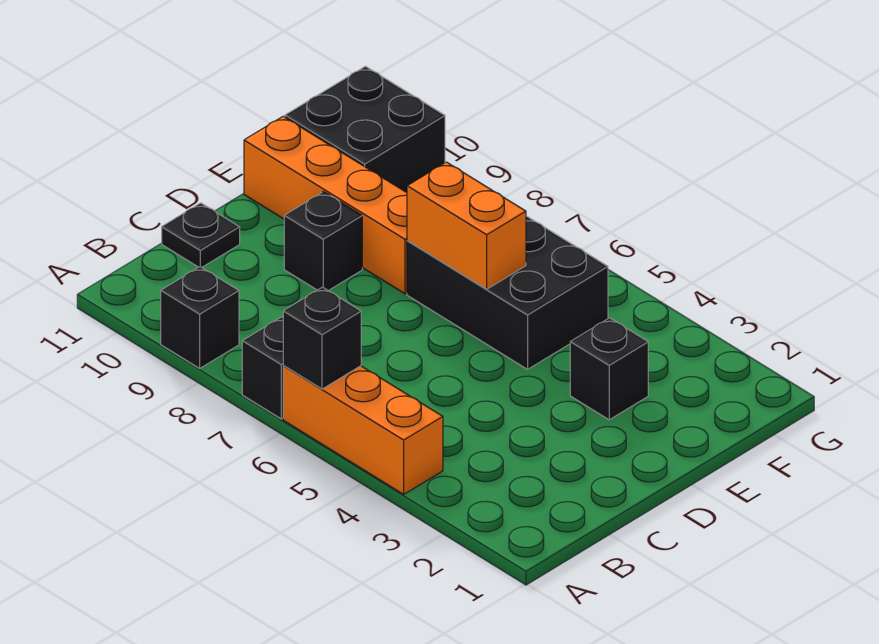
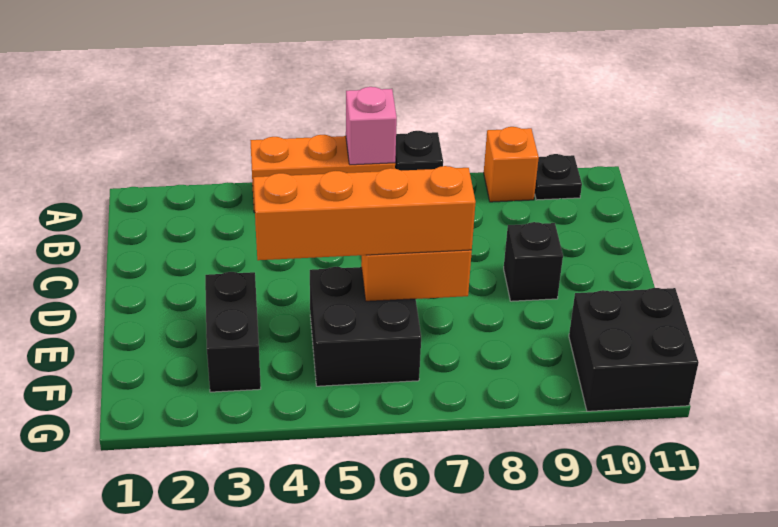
black 1x1 brick [283,287,361,389] -> pink 1x1 brick [346,87,397,165]
black 1x1 brick [161,267,239,368] -> orange 1x1 brick [484,127,539,202]
black 1x1 plate [162,203,240,267] -> black 1x1 plate moved to [535,154,582,200]
black 1x1 brick [570,318,648,420] -> black 1x2 brick [205,272,261,392]
black 2x3 brick [407,216,608,369] -> black 2x2 brick [310,267,421,386]
orange 1x4 brick [244,116,407,294] -> orange 1x4 brick moved to [253,166,476,260]

